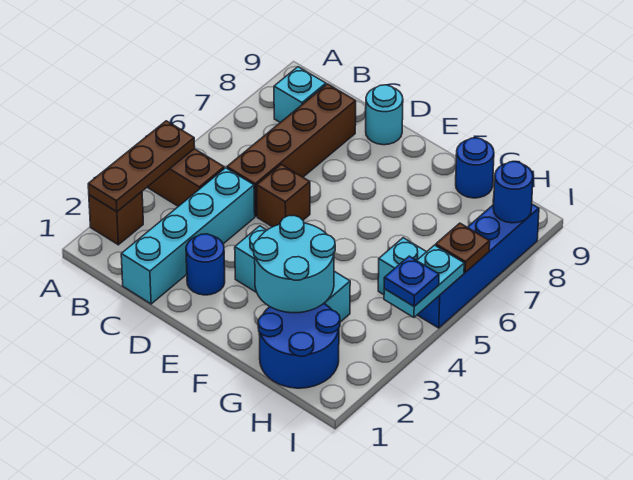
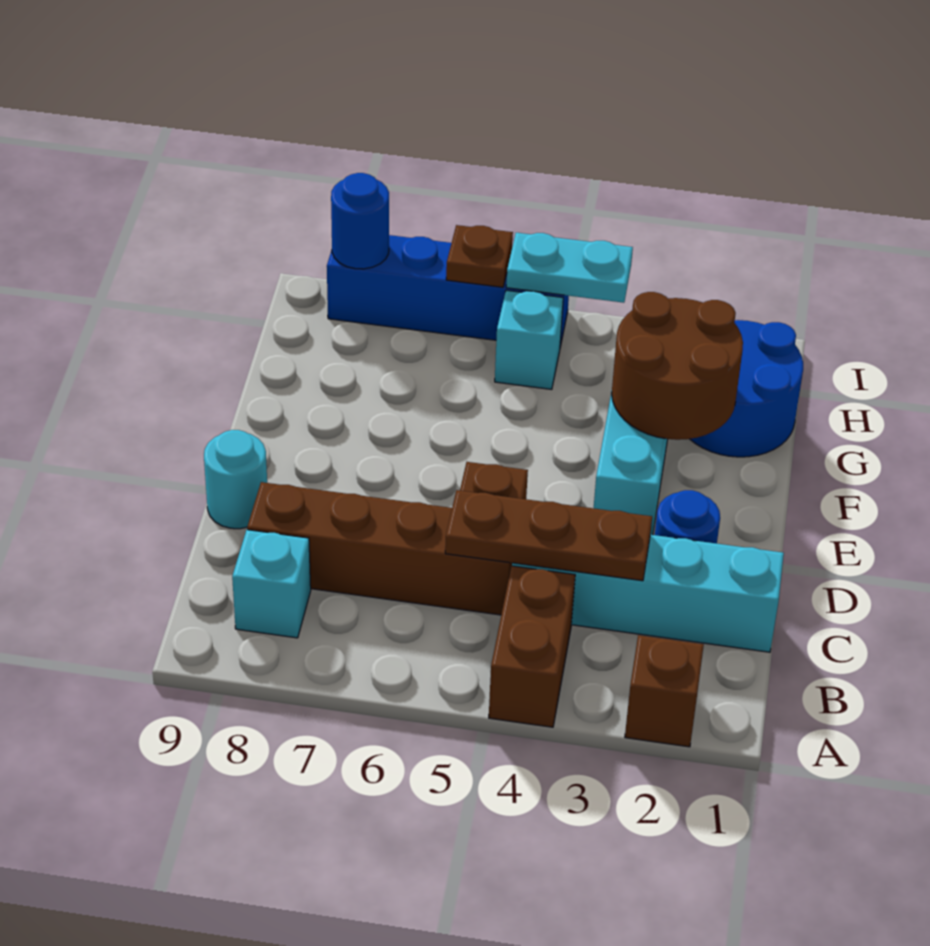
brown 1x3 plate [88,121,195,212] -> brown 1x3 plate moved to [445,490,652,581]
cyan 2x2 round brick [254,216,335,313] -> brown 2x2 round brick [612,292,743,440]
blue 1x1 round brick [456,138,494,198] -> none
blue 1x1 plate [384,256,439,306] -> none

